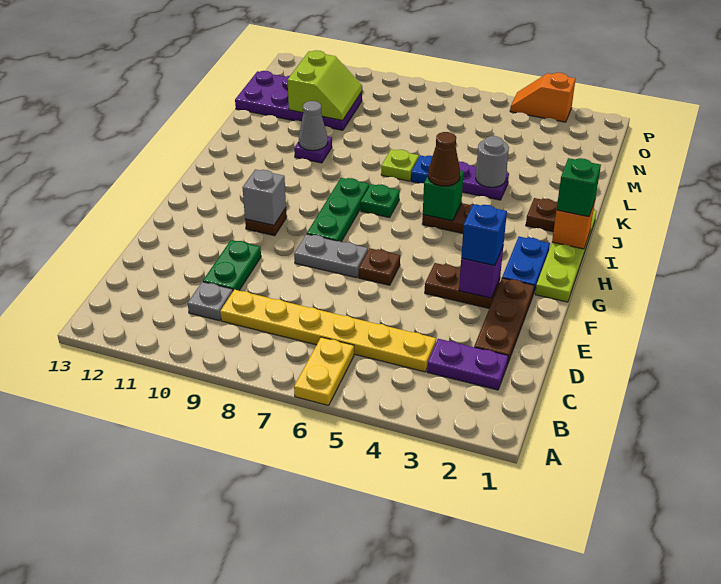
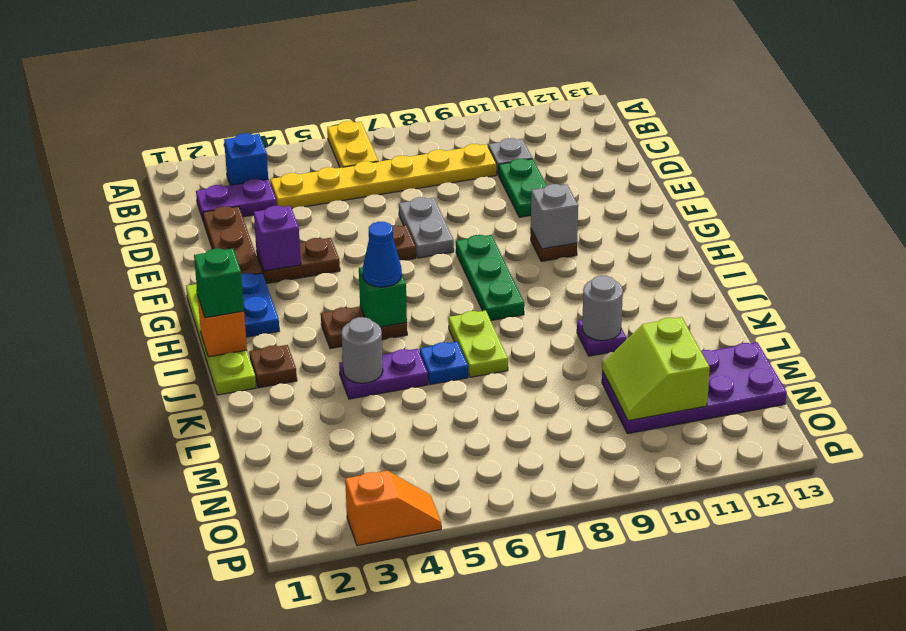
blue 1x1 brick [461,204,507,266] -> blue 1x1 brick moved to [224,133,268,185]
grey 1x2 plate [294,234,368,278] -> grey 1x2 plate turned to [399,197,454,258]
brown 1x1 cone [428,132,460,186] -> blue 1x1 cone [362,222,402,287]
green 1x1 plate [361,184,400,218] -> none
lime 1x1 plate [381,150,419,181] -> lime 1x2 plate [449,310,508,377]
grey 1x1 cone [299,101,328,151] -> grey 1x1 round brick [582,276,623,341]

